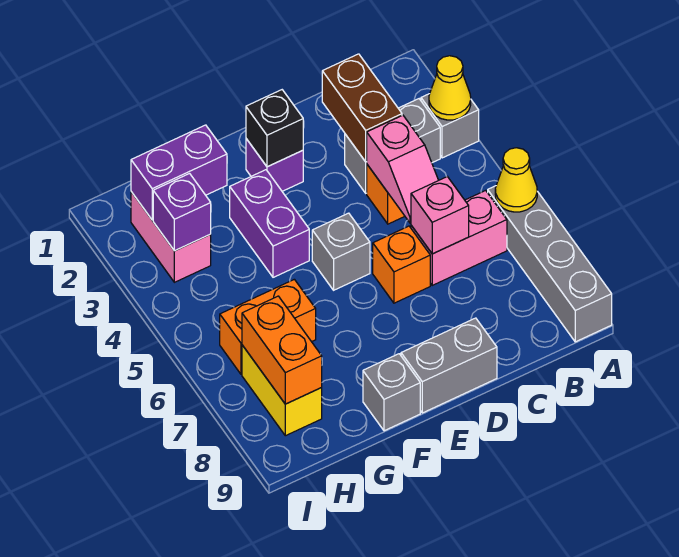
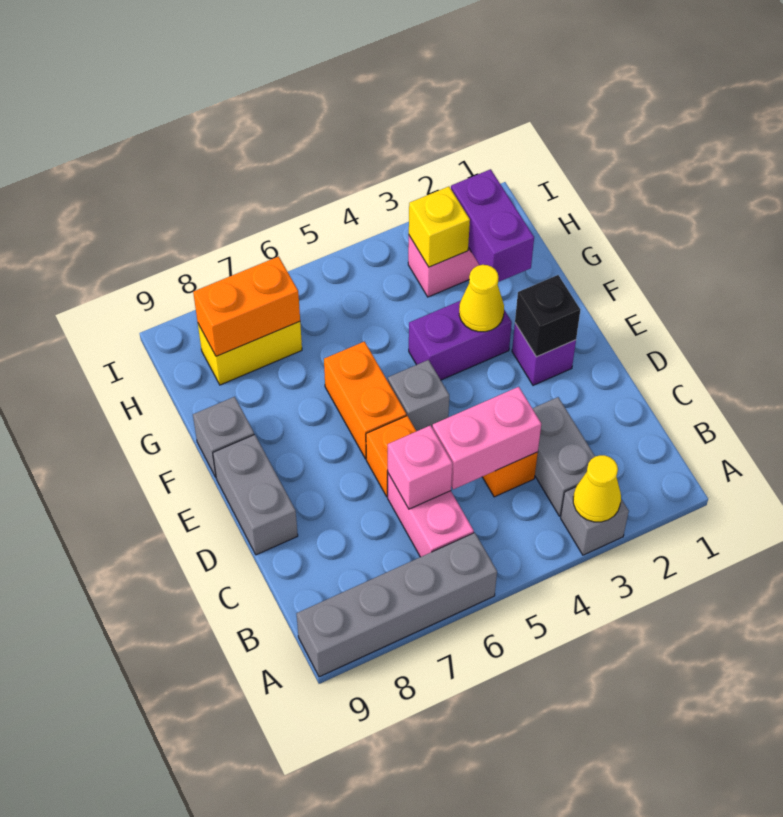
yellow 1x1 cone [495,148,537,212] -> yellow 1x1 cone moved to [459,265,504,332]
brown 1x2 brick [322,54,402,162] -> none
pink 1x2 slope [367,115,438,223] -> pink 1x2 brick [433,387,541,489]
orange 1x2 brick [220,279,316,374] -> orange 1x2 brick moved to [324,342,406,459]
purple 1x1 brick [153,174,211,251] -> yellow 1x1 brick [409,187,470,267]

